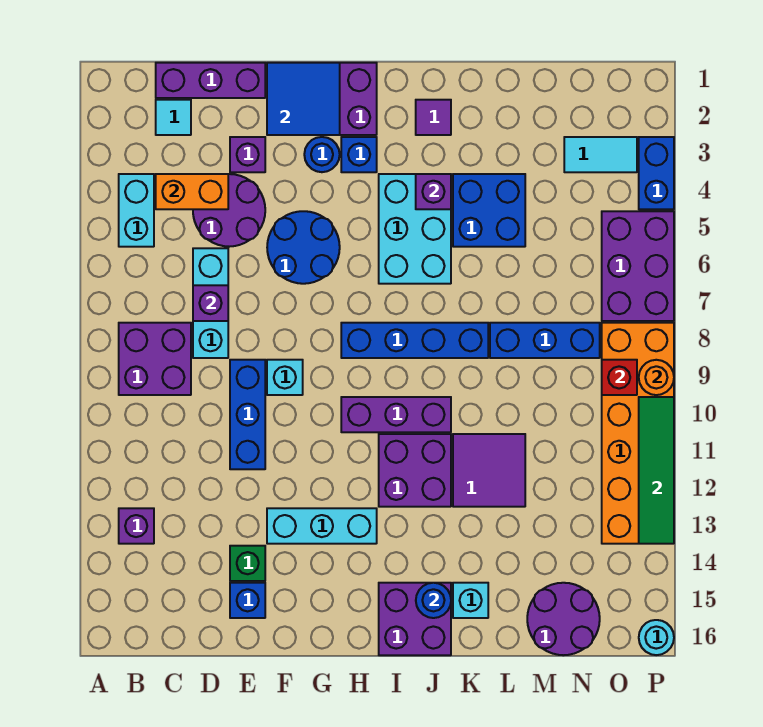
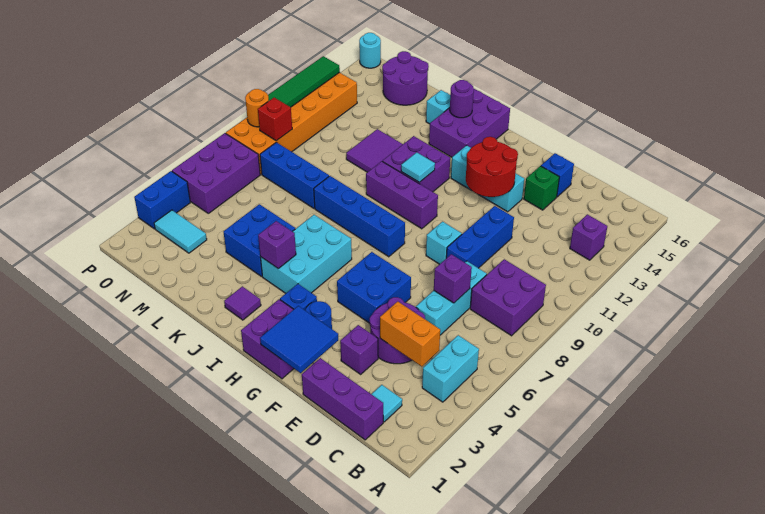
blue 2x2 round brick [267,211,340,284] -> blue 2x2 brick [337,252,411,323]
none -> red 2x2 round brick [466,137,518,197]
none -> cyan 1x1 tile [401,152,435,182]
purple 2x2 brick [379,583,451,655] -> purple 2x3 brick [429,89,510,157]
blue 1x1 round brick [416,583,451,618] -> purple 1x1 round brick [450,80,474,118]

